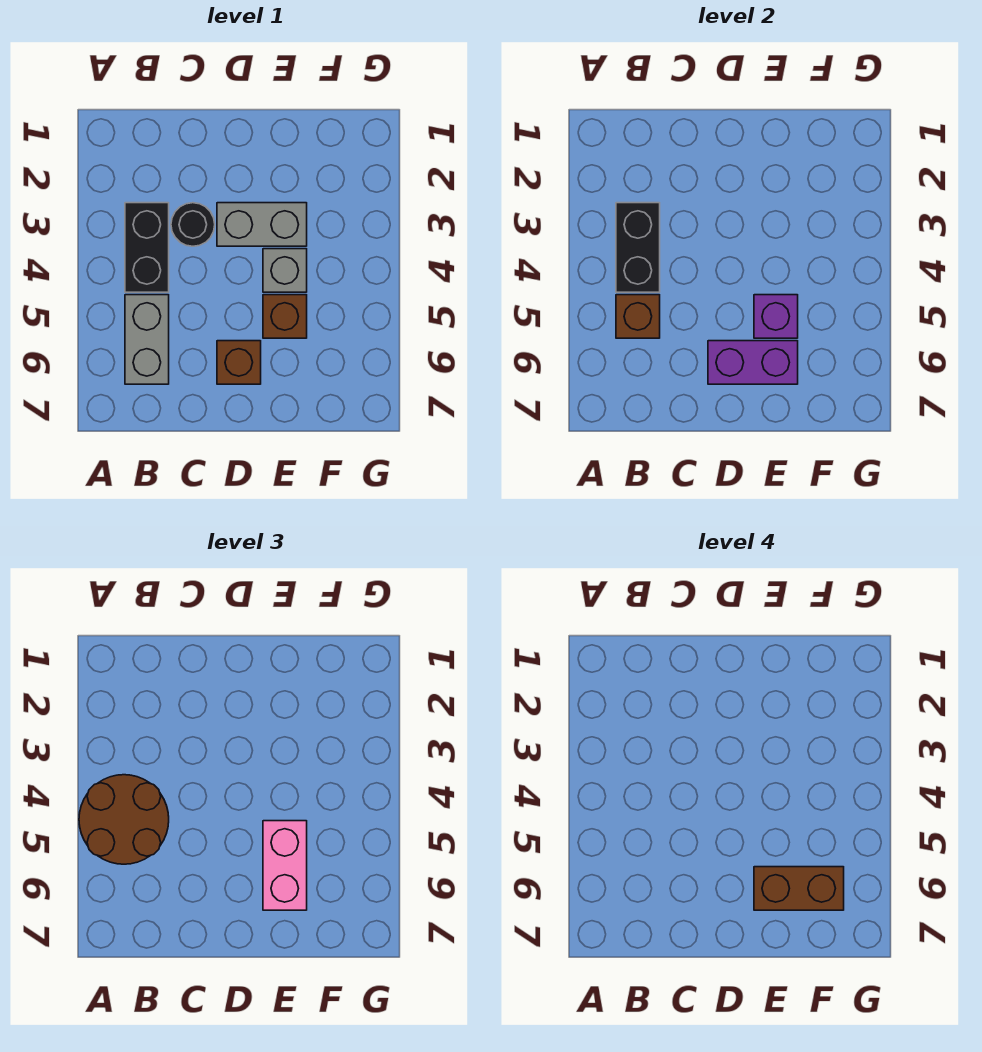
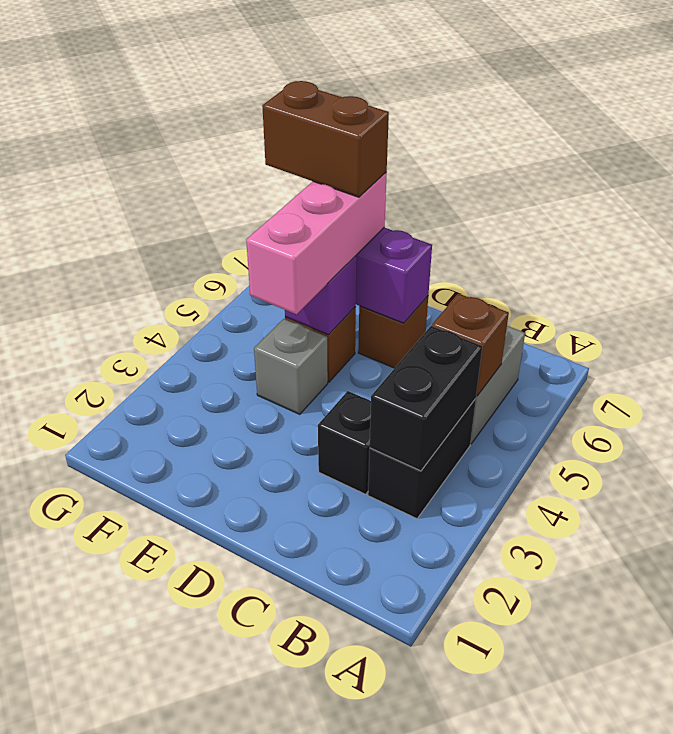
brown 2x2 round brick [79,775,169,864] -> none
black 1x1 round brick [171,203,215,246] -> black 1x1 brick [318,391,371,494]
grey 1x2 brick [217,203,307,246] -> none
pink 1x2 brick [263,821,307,910] -> pink 1x3 brick [246,172,387,314]

